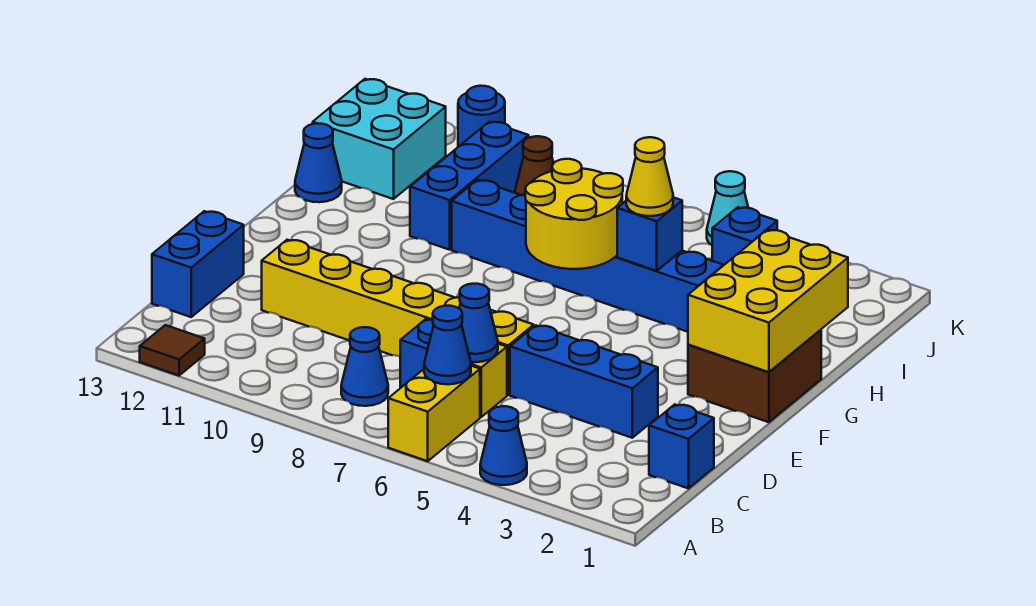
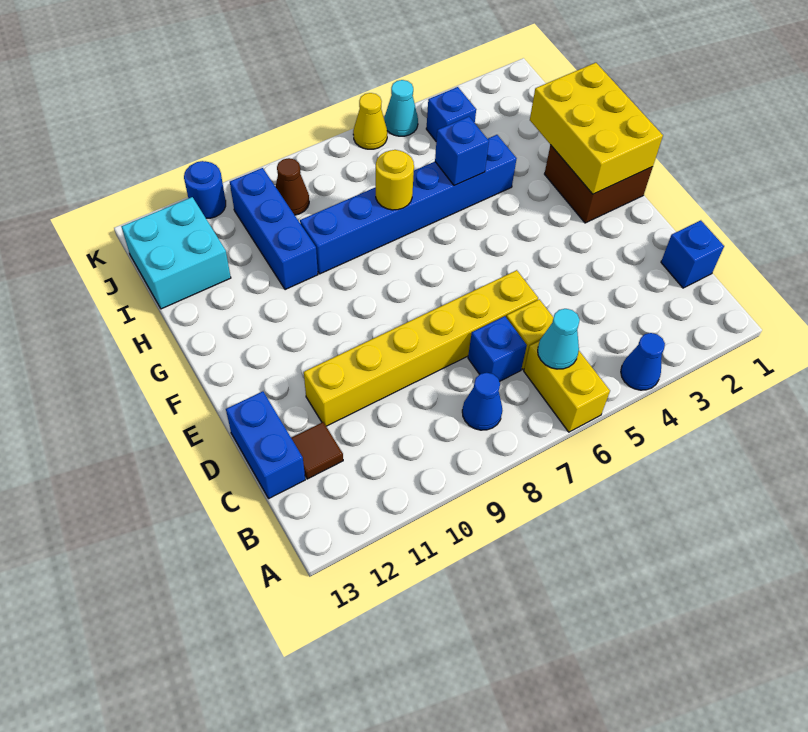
brown 1x1 tile [140,325,205,376] -> brown 1x1 tile moved to [291,422,343,479]
blue 1x1 cone [424,306,471,384] -> cyan 1x1 cone [538,309,580,369]
blue 1x1 cone [459,284,498,362] -> none
blue 1x3 brick [510,325,658,438] -> none
yellow 2x2 round brick [525,159,623,269] -> yellow 1x1 round brick [376,150,414,210]
yellow 1x1 cone [626,137,673,216] -> yellow 1x1 cone moved to [353,93,387,149]
blue 1x1 cone [295,123,342,202] -> none

